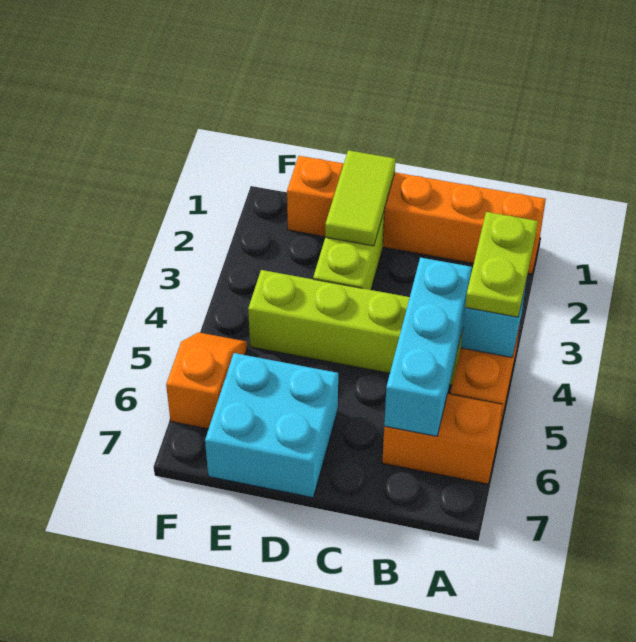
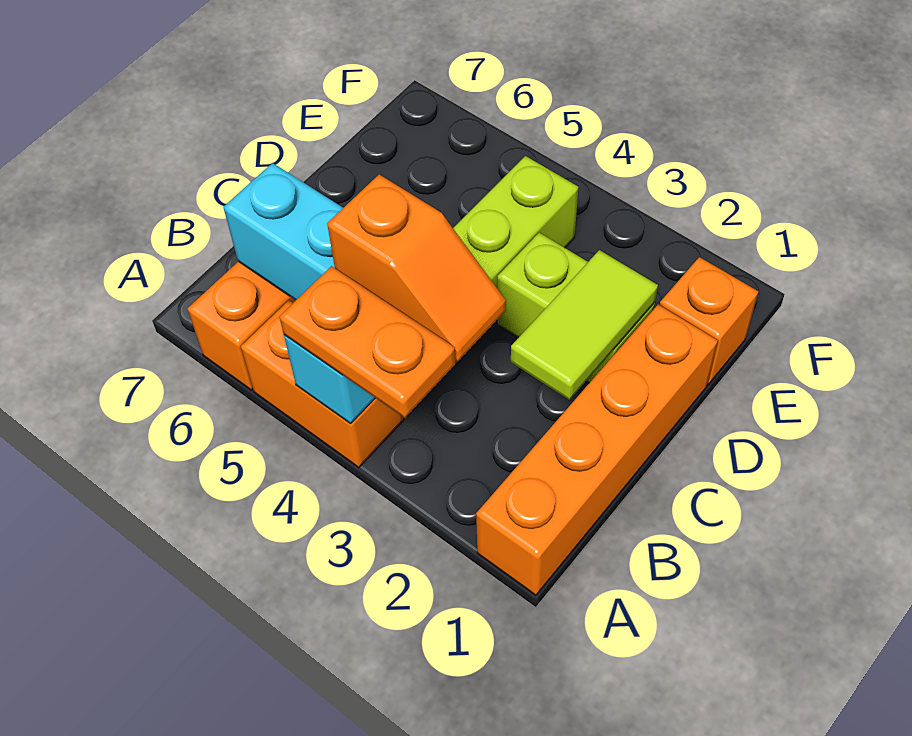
lime 1x2 plate [465,212,538,317] -> orange 1x2 plate [279,266,455,418]
lime 1x2 tile [325,150,396,246] -> lime 1x2 tile turned to [511,250,658,400]
cyan 2x2 brick [205,353,338,498] -> none
orange 1x2 slope [166,332,247,429] -> orange 1x2 slope moved to [327,174,506,362]

